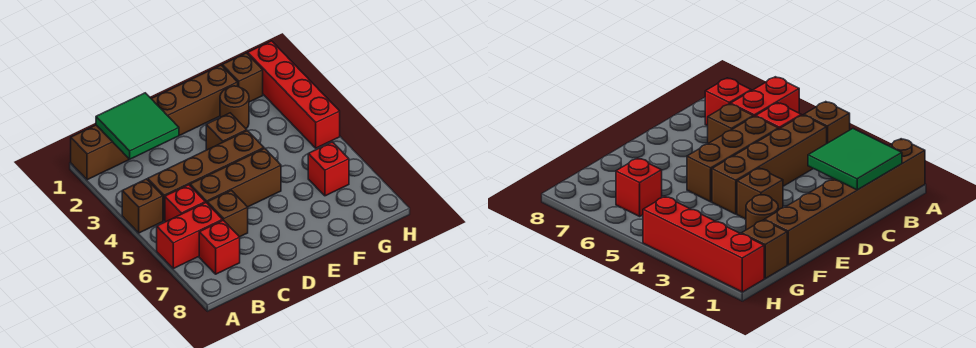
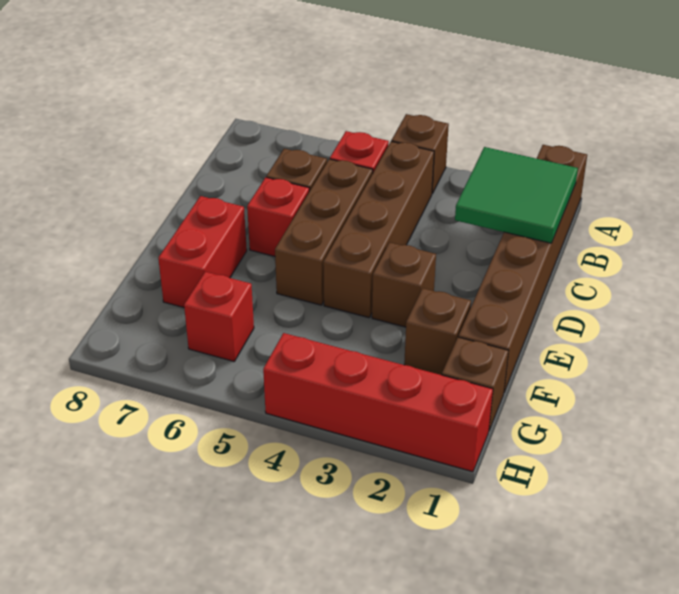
red 1x2 brick [157,203,223,269] -> red 1x2 brick moved to [158,196,247,308]
red 1x1 brick [199,220,240,274] -> red 1x1 brick moved to [247,177,309,256]
brown 1x1 round brick [220,86,249,129] -> brown 1x1 brick [404,288,471,375]

